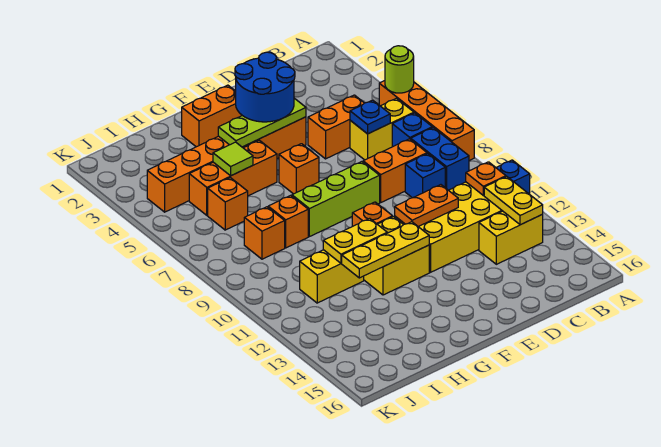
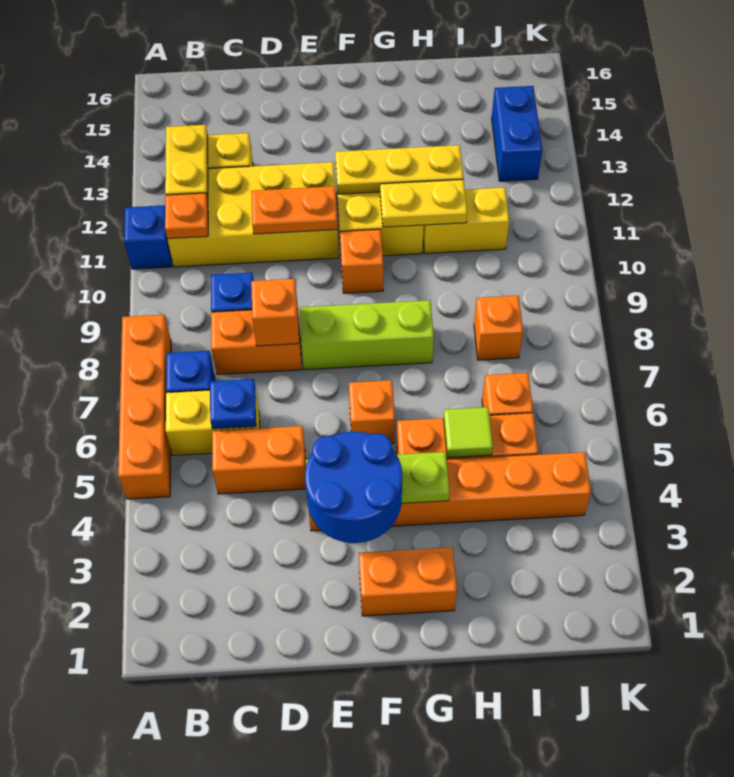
lime 1x1 round brick [385,46,414,93] -> none
blue 1x2 brick [411,128,469,190] -> blue 1x2 brick moved to [492,86,542,181]
orange 1x1 brick [268,195,308,248] -> orange 1x1 brick moved to [251,279,299,346]

